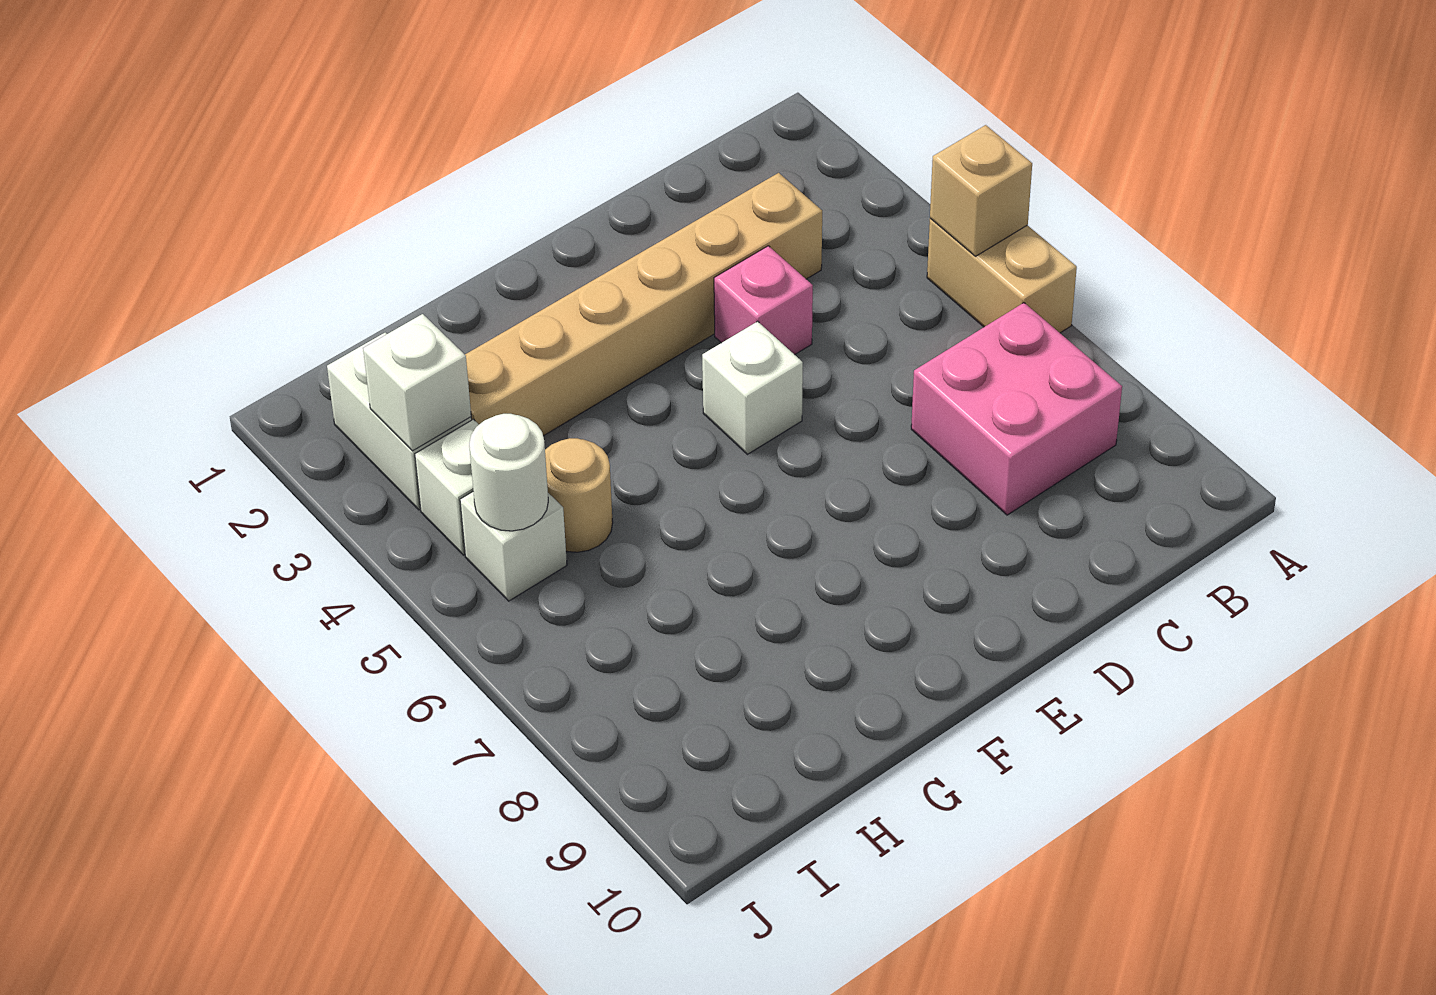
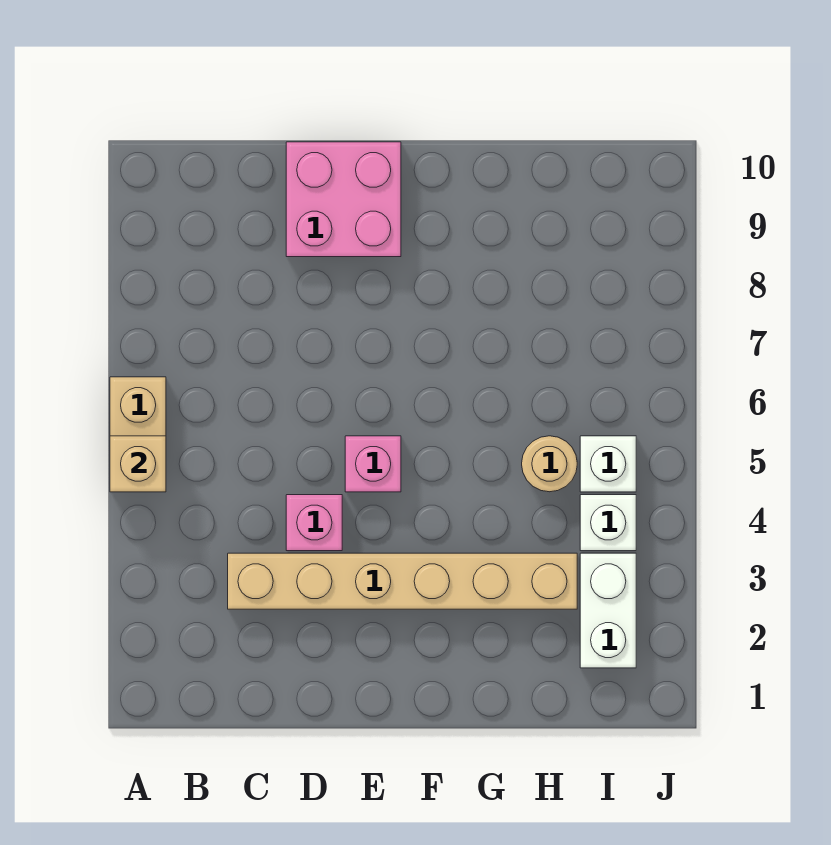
pink 2x2 brick [911,303,1122,515] -> pink 2x2 brick moved to [286,142,401,257]
white 1x1 brick [702,321,803,454] -> pink 1x1 brick [345,436,401,492]
white 1x1 brick [363,314,471,451] -> none
white 1x1 round brick [469,414,548,531] -> none

